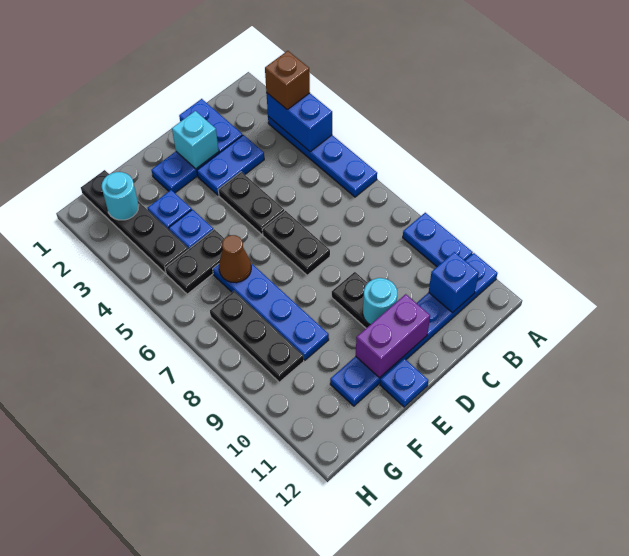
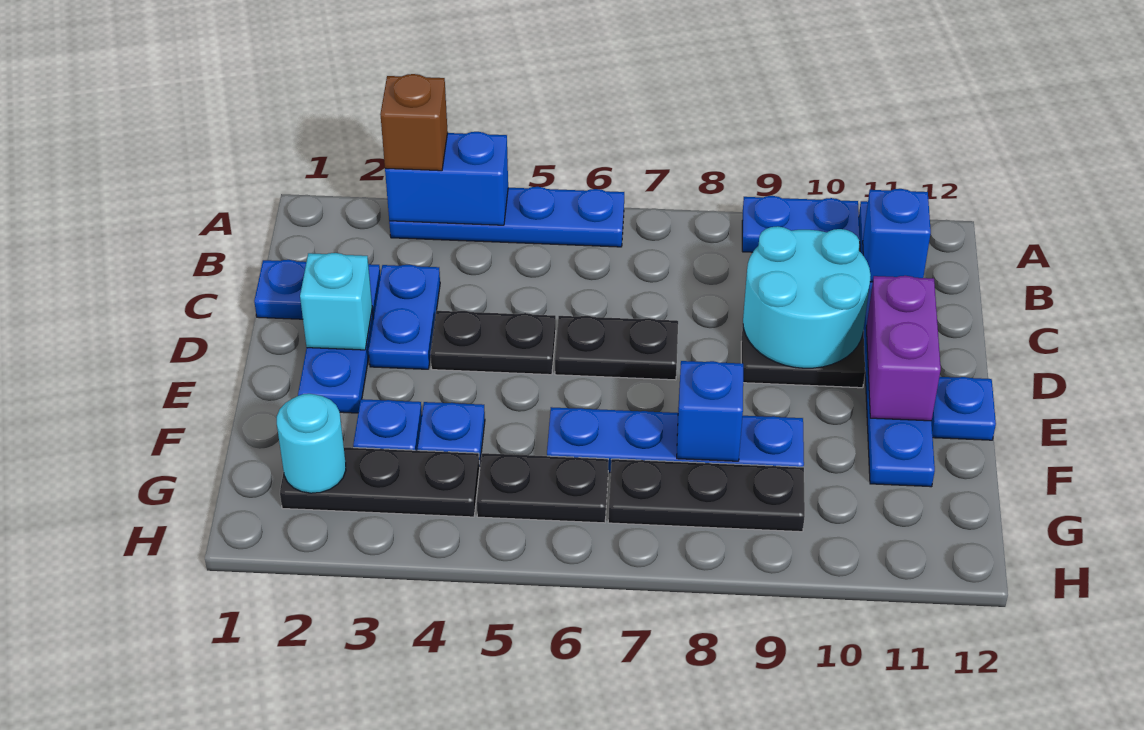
cyan 1x1 round brick [363,278,397,325] -> cyan 2x2 round brick [743,226,871,368]
black 1x2 plate [165,229,224,294] -> black 1x2 plate turned to [477,453,608,523]
brown 1x1 cone [219,235,251,283] -> none
none -> blue 1x1 brick [677,361,743,461]
black 1x4 plate [81,170,188,273] -> black 1x3 plate [280,447,480,517]

